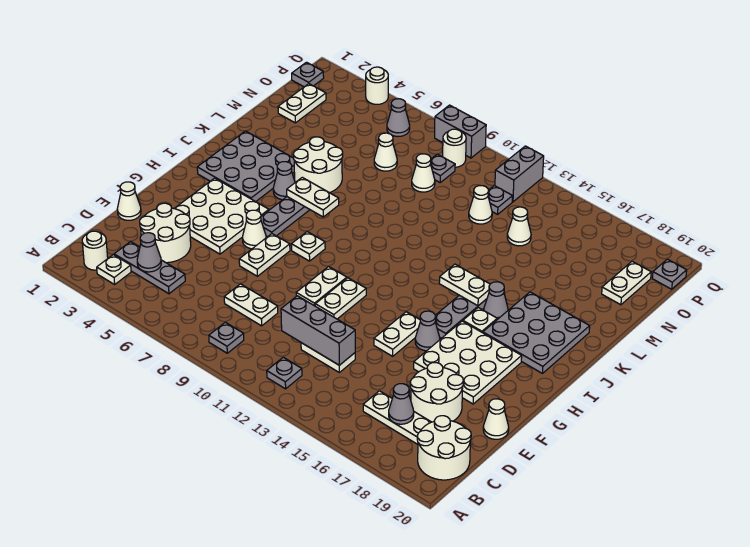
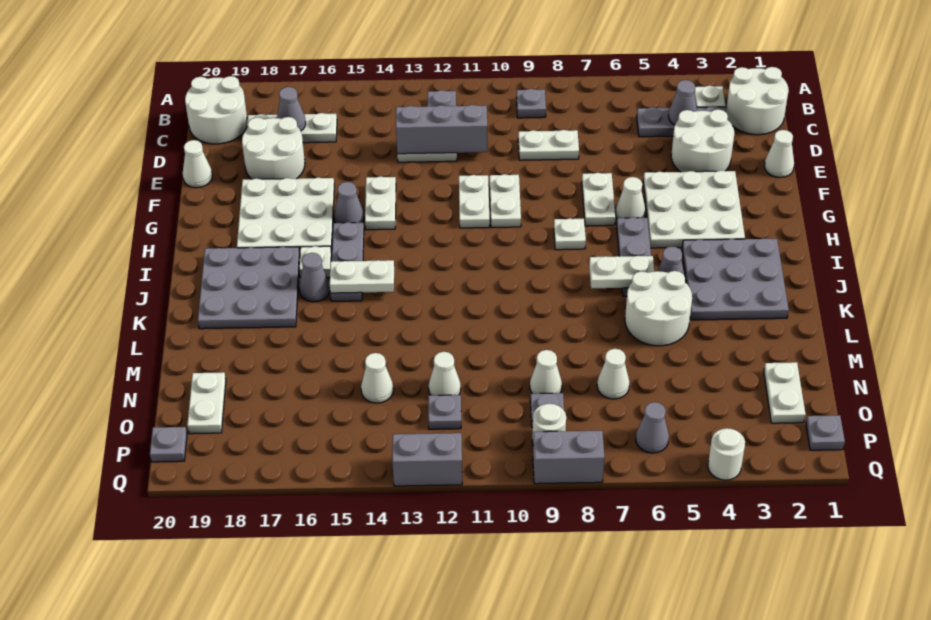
white 1x1 round brick [82,231,108,270] -> white 2x2 round brick [726,67,789,135]
grey 1x2 brick [495,146,544,202] -> grey 1x2 brick turned to [392,433,462,486]

